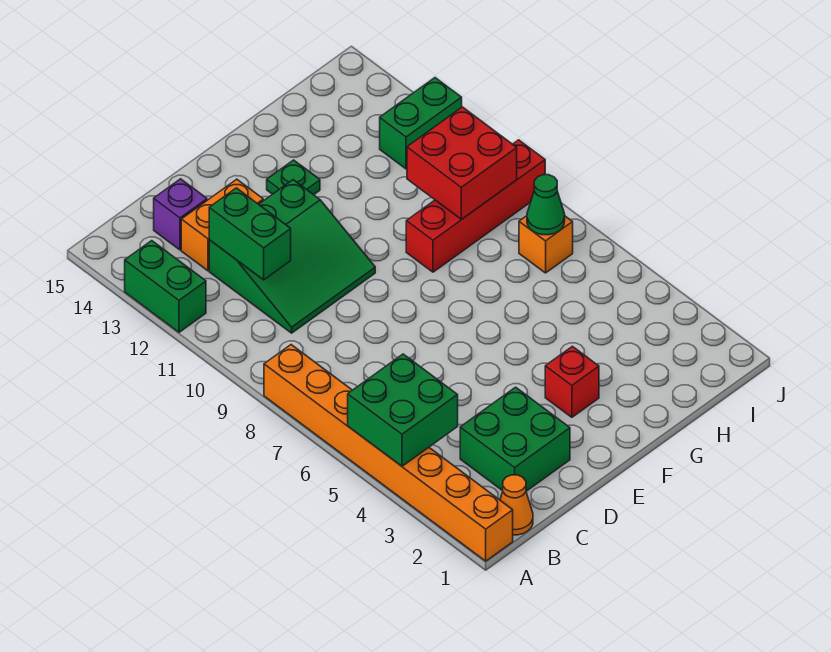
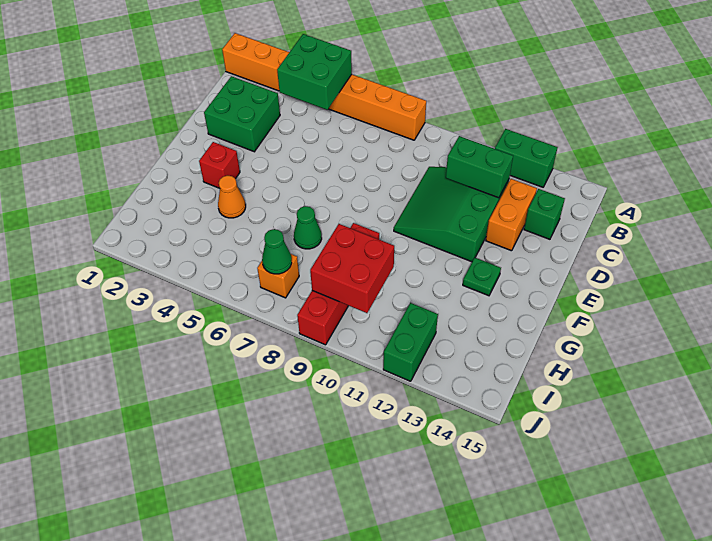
orange 1x1 cone [500,475,533,535] -> orange 1x1 cone moved to [218,175,246,218]
purple 1x1 brick [154,179,207,250] -> green 1x1 brick [524,189,565,239]
none -> green 1x1 cone [294,206,322,249]

